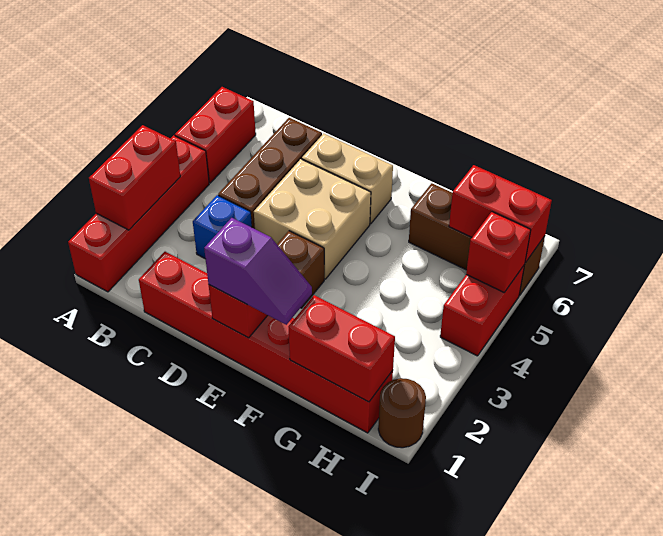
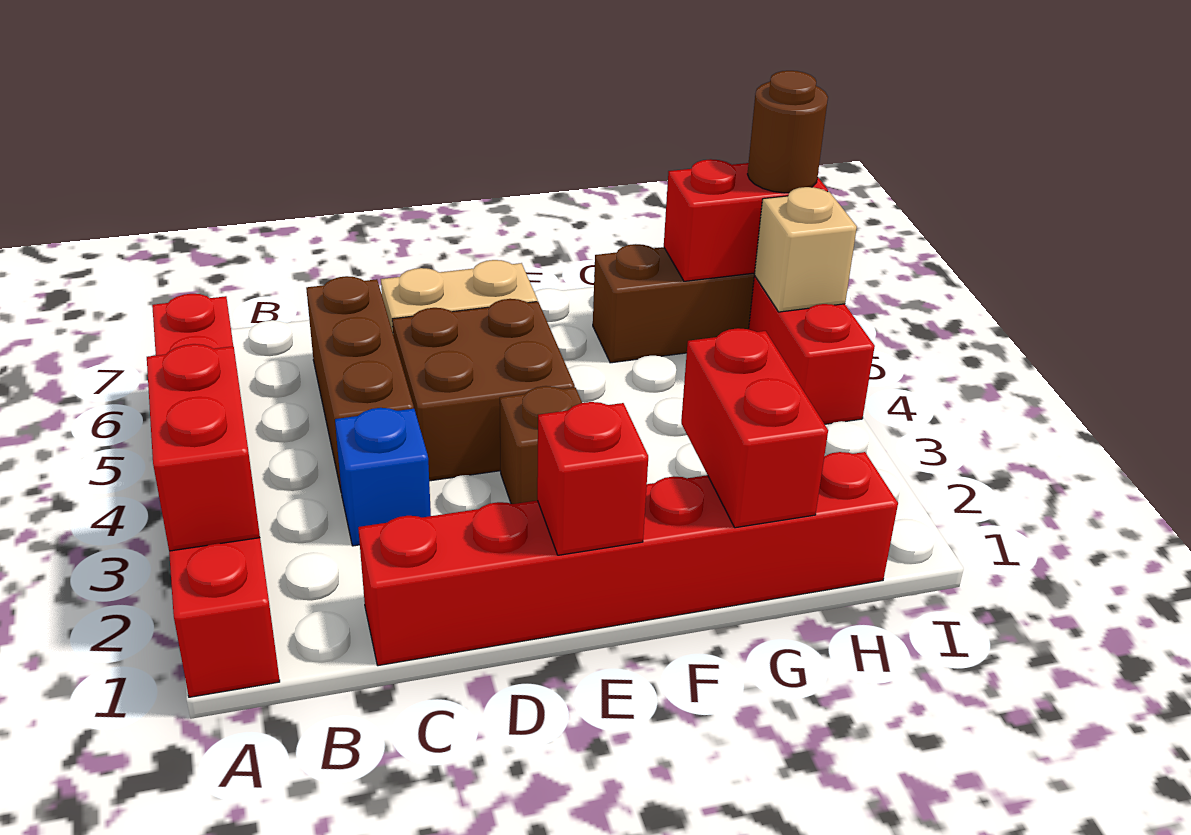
tan 2x2 brick [254,159,371,279] -> brown 2x2 brick [392,299,575,481]
purple 1x2 slope [204,218,312,325] -> none
red 1x2 brick [289,295,395,402] -> red 1x2 brick turned to [681,328,828,528]
brown 1x1 round brick [378,378,426,448] -> brown 1x1 round brick moved to [748,71,828,193]
red 1x1 brick [466,212,531,292] -> tan 1x1 brick [754,187,857,312]

